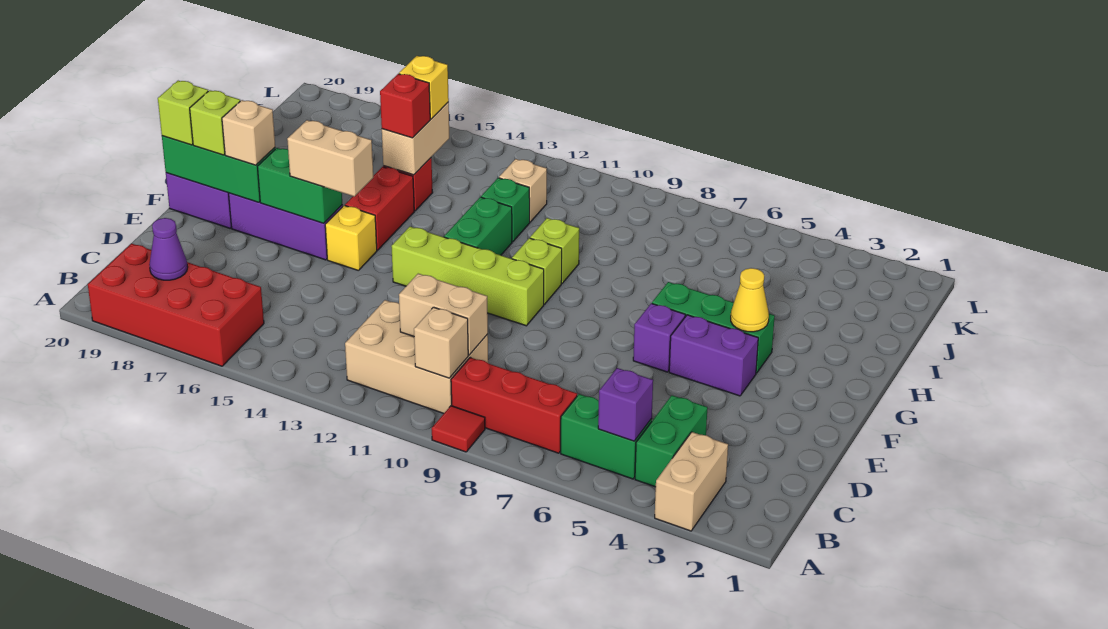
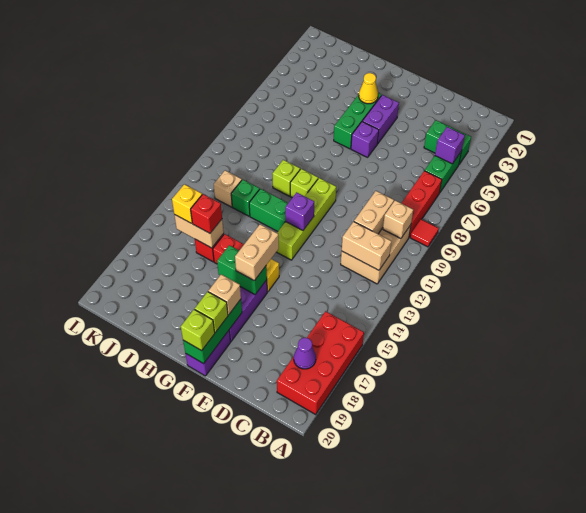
tan 1x2 brick [655,432,728,531] -> tan 1x2 brick moved to [342,222,391,270]
none -> purple 1x1 brick [285,192,314,230]
green 1x2 brick [258,148,342,223] -> green 1x2 brick turned to [217,245,267,294]

